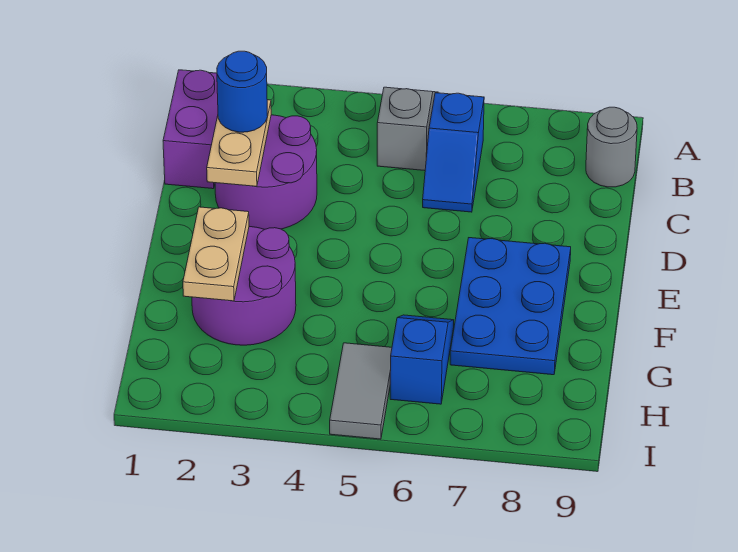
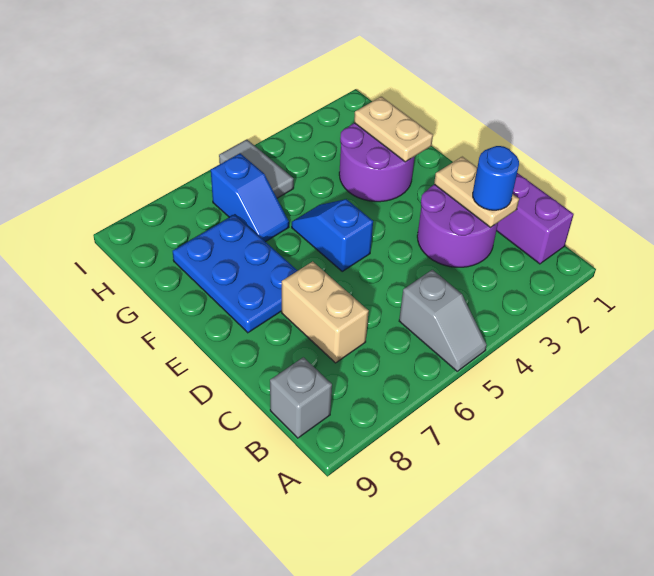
blue 1x2 slope [423,93,484,212] -> blue 1x2 slope moved to [292,199,373,271]
grey 1x1 round brick [586,107,637,187] -> grey 1x1 brick [270,357,332,438]
none -> tan 1x2 brick [282,261,369,363]

